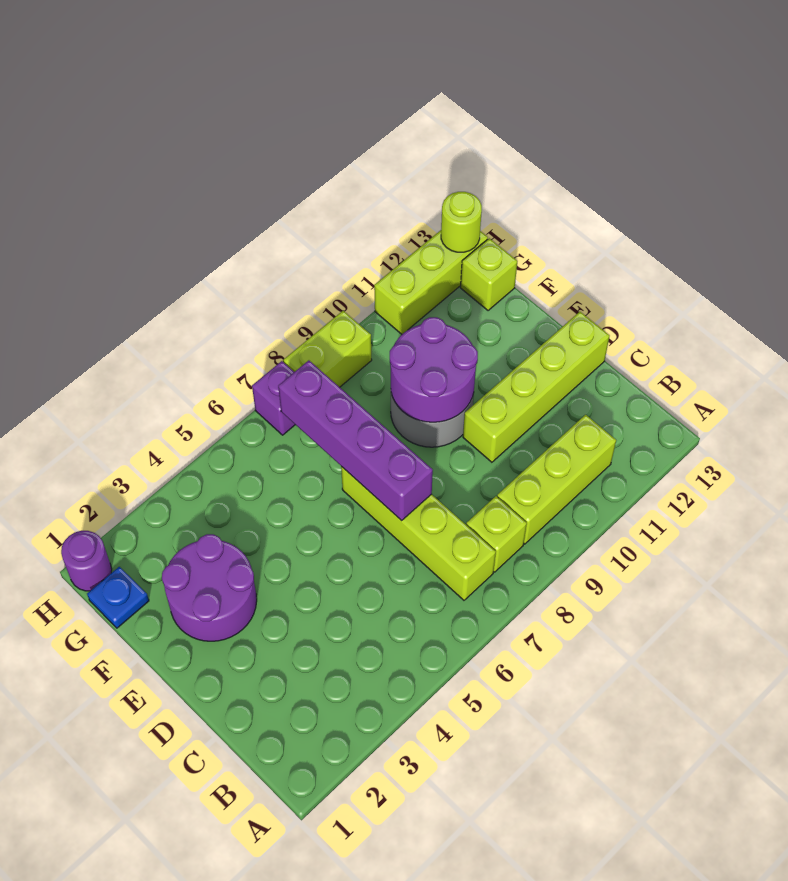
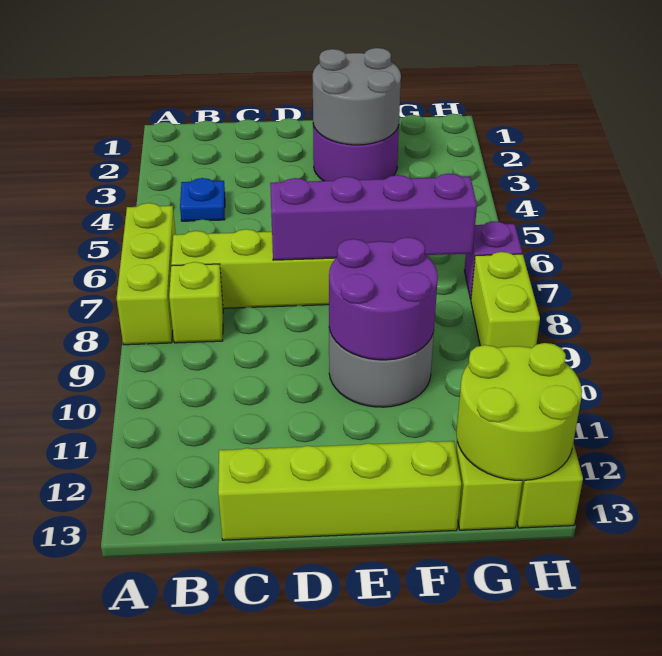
lime 1x3 brick [497,415,616,544] -> lime 1x3 brick moved to [117,203,176,345]
lime 1x4 brick [463,312,610,462] -> lime 1x4 brick turned to [218,441,461,540]
none -> grey 2x2 round brick [313,48,401,145]
blue 1x1 plate [87,567,149,628] -> blue 1x1 plate moved to [180,178,225,221]
purple 1x1 round brick [61,531,112,591] -> none
lime 1x1 round brick [441,192,482,252] -> lime 2x2 round brick [456,343,582,480]

